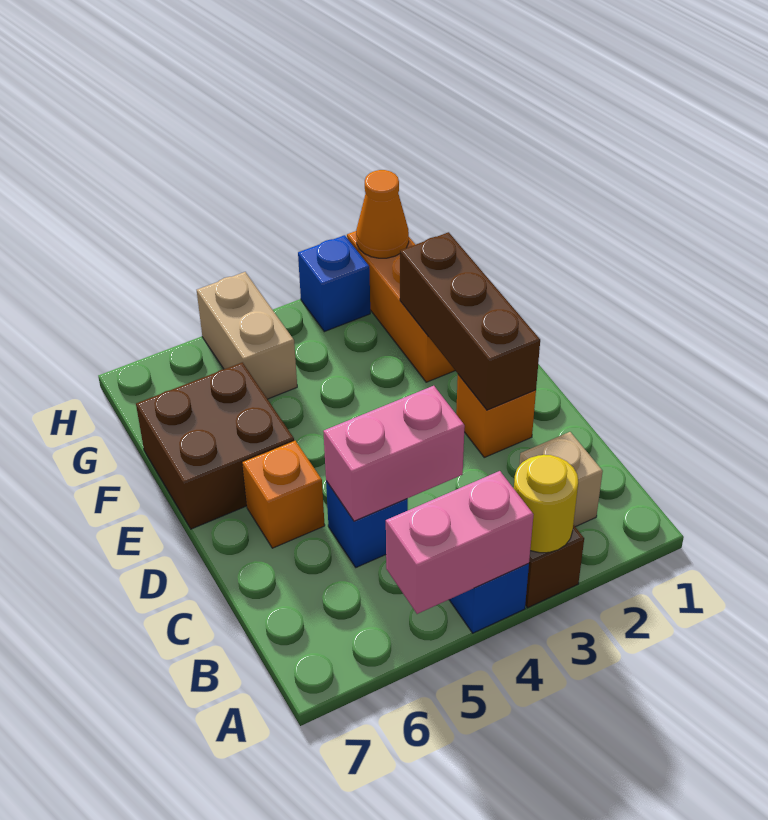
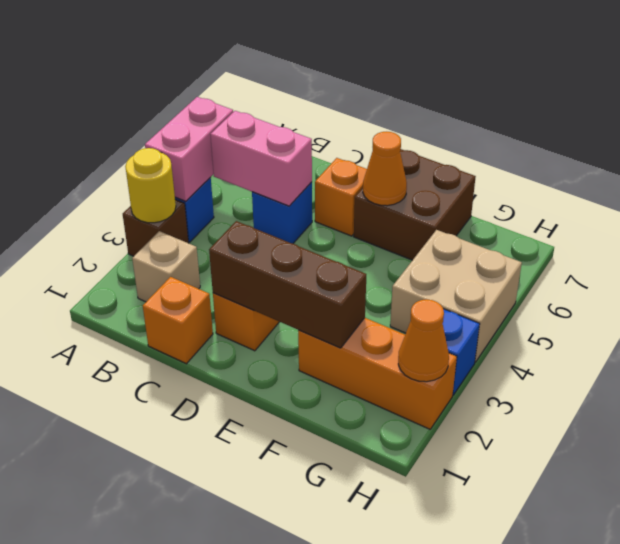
none -> orange 1x1 brick [143,277,213,364]
pink 1x2 brick [323,386,465,521] -> pink 1x2 brick turned to [210,111,312,206]
none -> orange 1x1 cone [363,132,407,206]
tan 1x2 brick [197,272,297,399] -> tan 2x2 brick [390,230,522,362]

